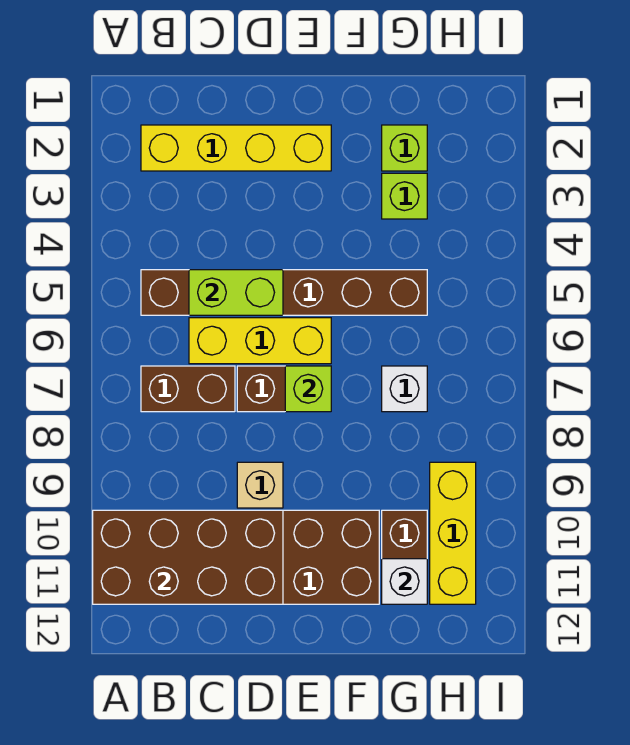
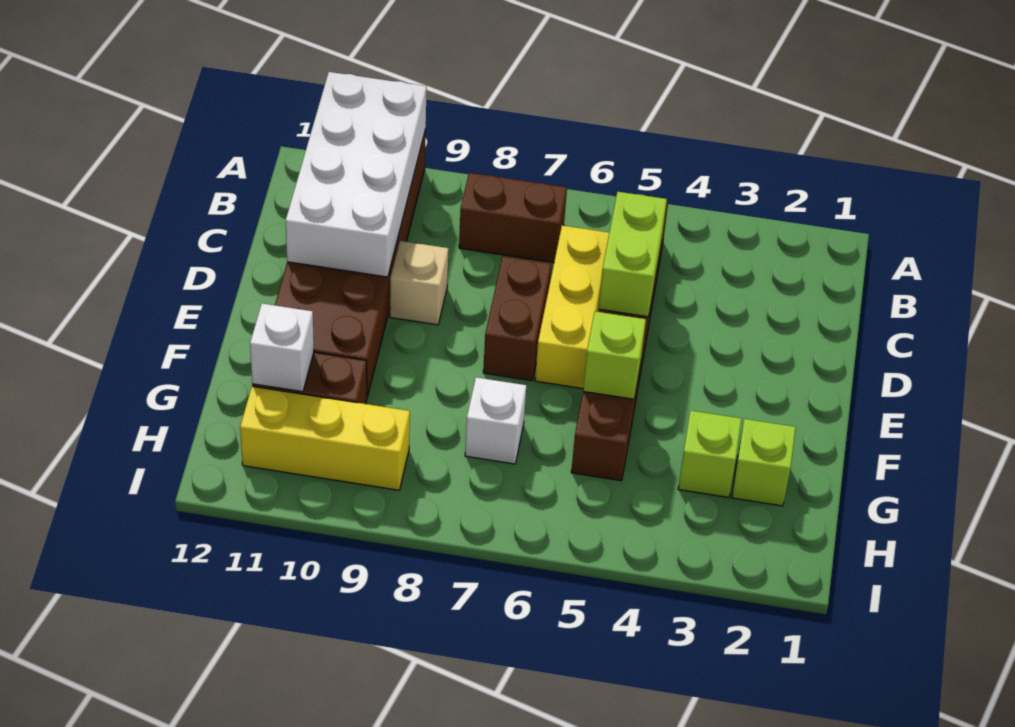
brown 2x4 brick [93,510,283,604] -> white 2x4 brick [286,72,427,277]
yellow 1x4 brick [141,125,331,171] -> none
brown 1x2 brick [141,366,235,412] -> brown 1x2 brick turned to [459,173,567,263]
lime 1x1 brick [285,366,331,412] -> lime 1x1 brick moved to [583,311,646,399]

